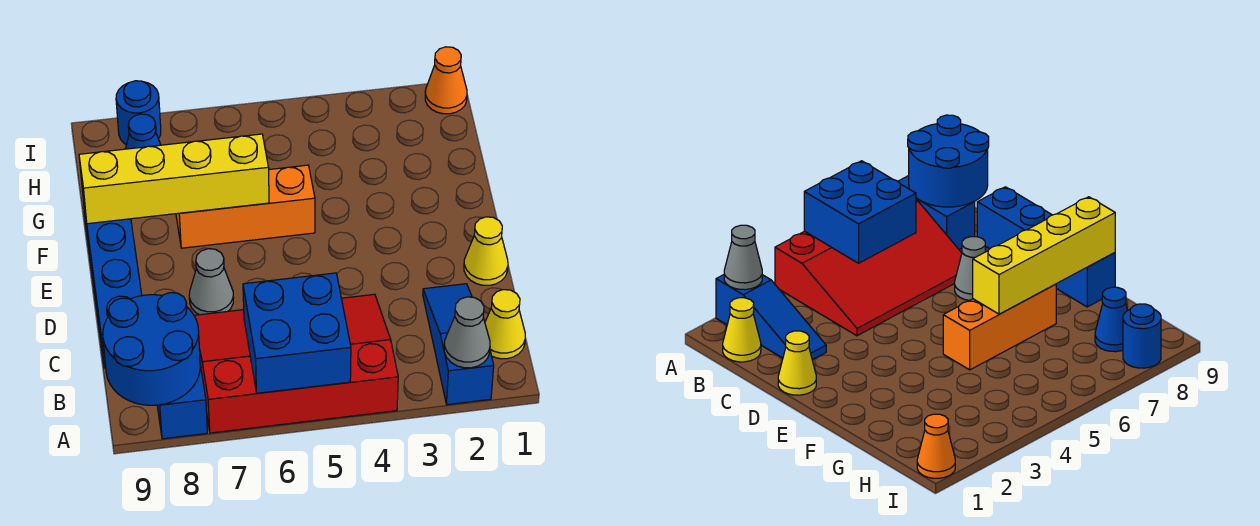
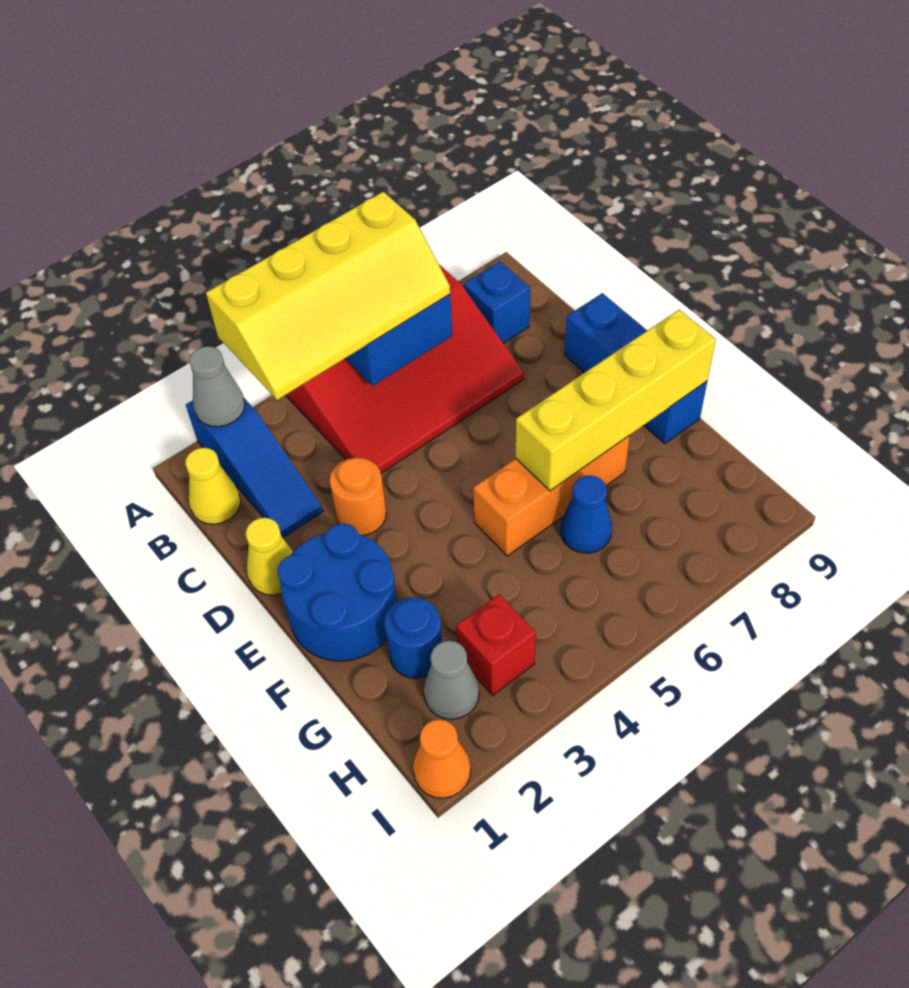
none -> yellow 2x4 slope [206,192,450,400]
blue 1x2 brick [157,365,207,439] -> blue 1x1 brick [464,262,530,343]
blue 2x2 round brick [103,293,200,405] -> blue 2x2 round brick moved to [278,524,397,661]
blue 1x4 brick [83,199,142,368] -> blue 1x3 brick [564,293,707,444]
none -> orange 1x1 round brick [329,458,386,535]
grey 1x1 cone [189,249,234,315] -> grey 1x1 cone moved to [424,641,479,719]
none -> red 1x1 brick [456,594,536,695]
blue 1x1 cone [126,114,161,149] -> blue 1x1 cone moved to [560,475,612,553]
blue 1x1 round brick [116,81,161,145] -> blue 1x1 round brick moved to [384,597,442,678]

